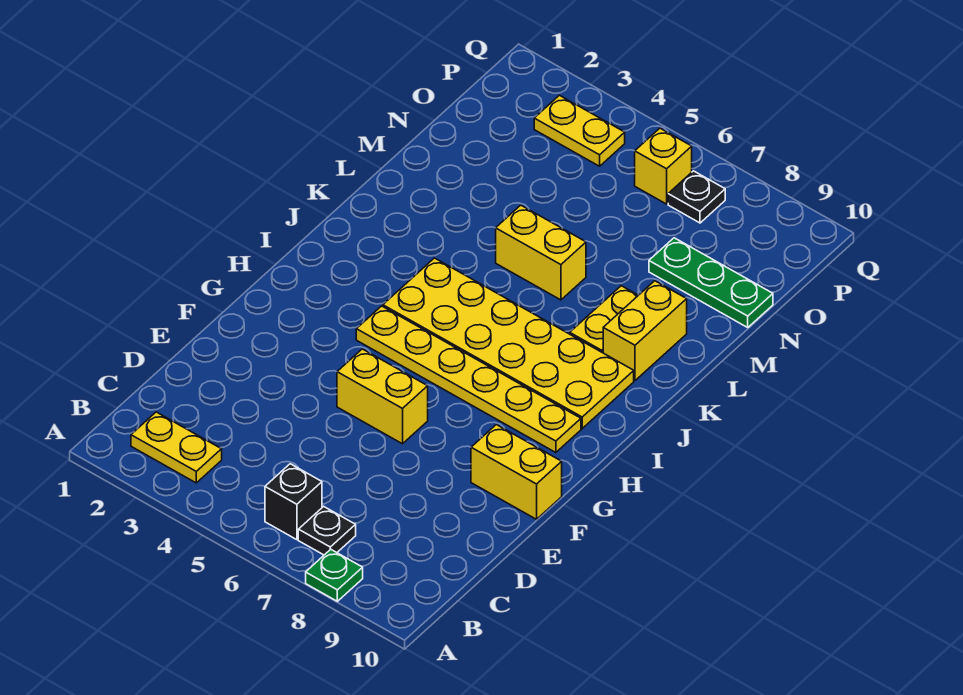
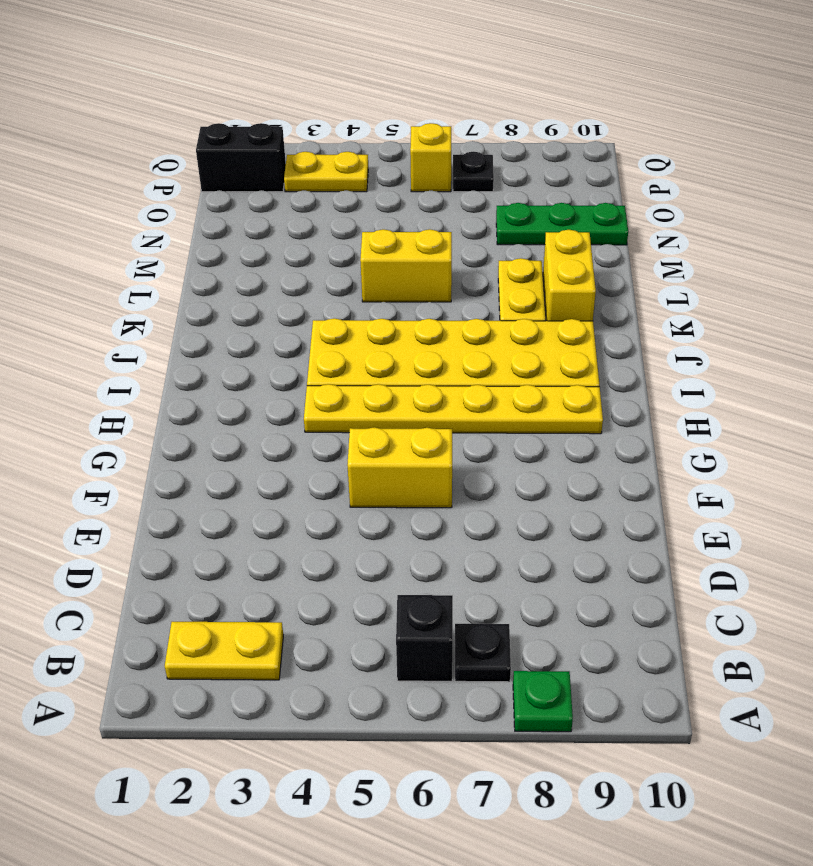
yellow 1x2 brick [471,425,562,519] -> none
none -> black 1x2 brick [196,123,286,192]

